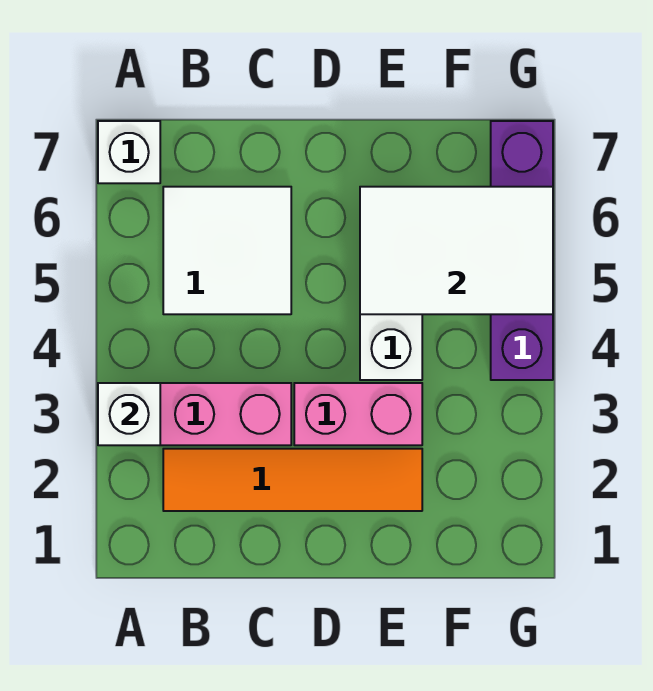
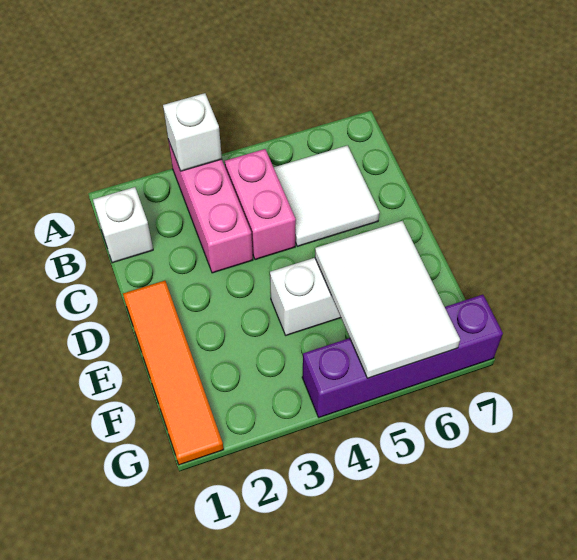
white 1x1 brick [98,121,160,183] -> white 1x1 brick moved to [93,187,153,263]
orange 1x4 tile [163,449,422,511] -> orange 1x4 tile moved to [123,281,224,465]
pink 1x2 brick [294,383,422,445] -> pink 1x2 brick moved to [225,149,296,260]

